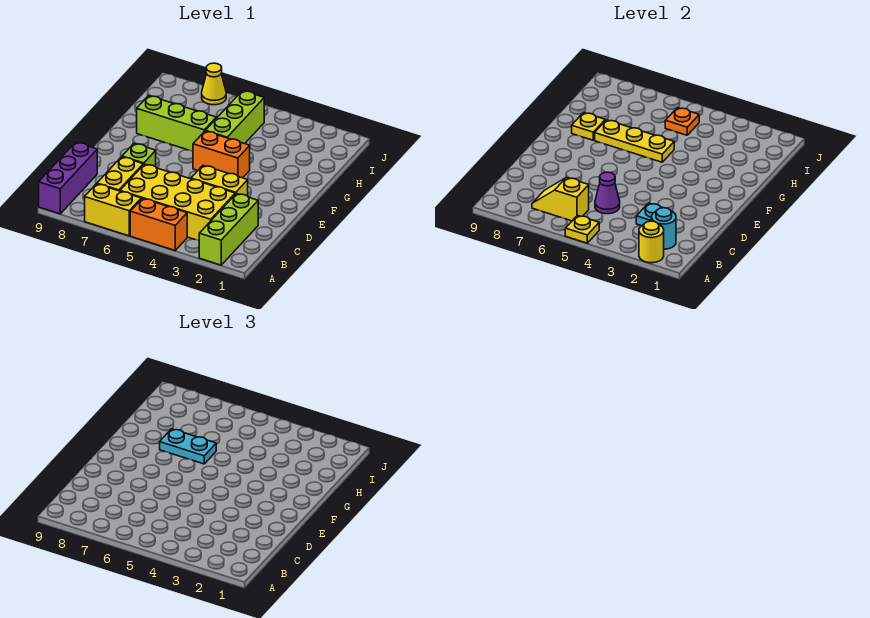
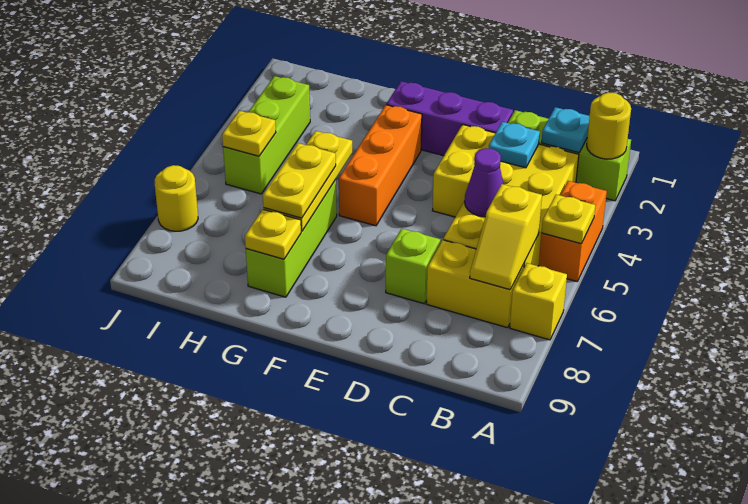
yellow 1x2 brick [85,184,141,236] -> yellow 1x1 brick [510,263,567,340]
purple 1x3 brick [39,142,97,214] -> purple 1x3 brick moved to [386,81,513,156]
cyan 1x1 round brick [651,208,676,249] -> cyan 1x1 plate [542,107,590,153]
orange 1x2 brick [193,131,250,178] -> orange 1x3 brick [339,105,422,226]
lime 1x3 brick [205,91,264,144] -> lime 1x3 brick turned to [223,76,310,194]
cyan 1x2 plate [160,429,216,464] -> yellow 1x2 plate [263,143,336,218]
orange 1x1 plate [665,108,699,135] -> yellow 1x1 plate [222,111,276,156]
yellow 1x1 cone [202,63,226,105] -> yellow 1x1 round brick [155,165,198,231]

